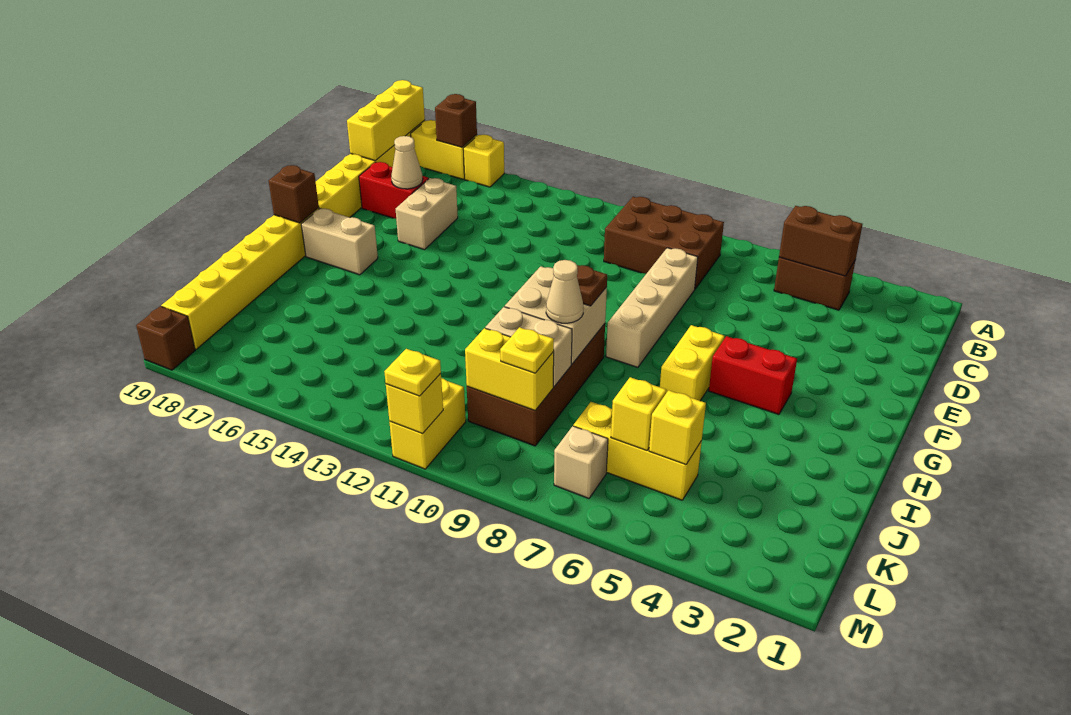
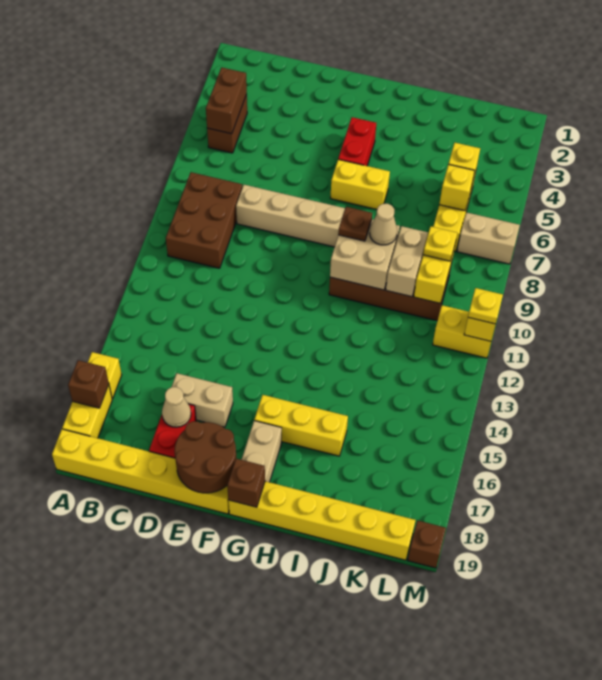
yellow 1x3 brick [347,80,425,161] -> yellow 1x3 brick moved to [254,395,348,456]
none -> brown 2x2 round brick [175,421,236,493]
tan 1x1 brick [554,426,608,498] -> tan 1x2 brick [457,212,520,264]

